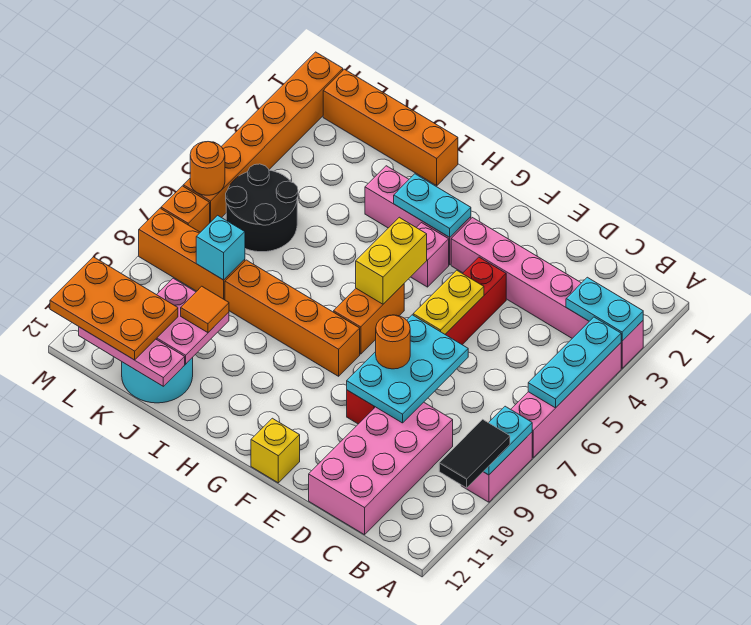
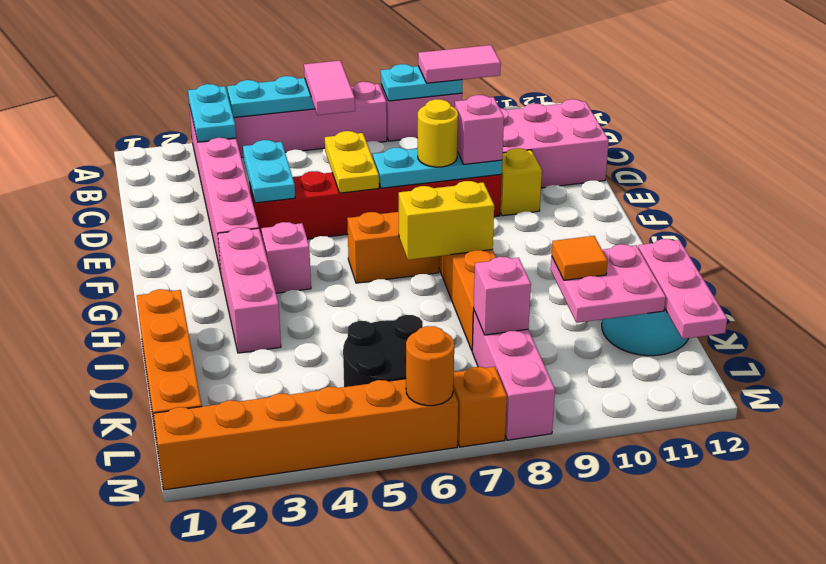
none -> pink 1x2 tile [304,61,355,115]
black 1x2 tile [439,419,510,488] -> pink 1x2 tile [418,45,501,83]
cyan 2x3 plate [347,315,468,423] -> cyan 1x3 plate [373,148,502,188]
yellow 1x2 plate [413,270,484,334] -> yellow 1x2 plate turned to [325,131,379,193]
orange 1x1 round brick [376,315,410,369] -> yellow 1x1 round brick [418,99,458,167]
none -> pink 1x1 brick [455,95,504,164]
yellow 1x1 brick [251,418,300,483] -> yellow 1x1 brick moved to [500,148,542,216]
cyan 1x2 plate [394,174,471,237] -> cyan 1x2 plate moved to [243,140,295,203]
yellow 1x2 brick [356,217,427,304] -> yellow 1x2 brick moved to [399,181,494,260]
orange 1x3 brick [139,208,245,300] -> pink 1x3 brick [472,311,555,440]
cyan 1x1 brick [196,215,245,280] -> pink 1x1 brick [474,257,531,335]
orange 2x3 plate [50,257,178,360] -> none

